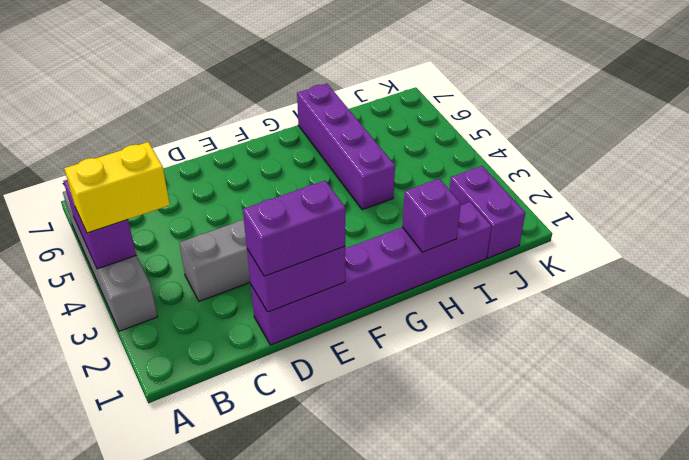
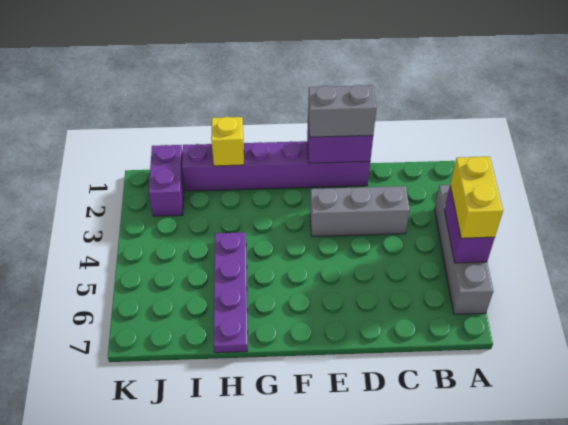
yellow 1x2 brick [64,142,170,233] -> yellow 1x2 brick turned to [450,157,503,238]
purple 1x2 brick [243,181,345,276] -> grey 1x2 brick [308,85,376,137]
purple 1x1 brick [402,179,461,252] -> yellow 1x1 brick [211,117,244,166]
purple 1x4 brick [297,84,395,210] -> purple 1x4 plate [213,232,248,353]

